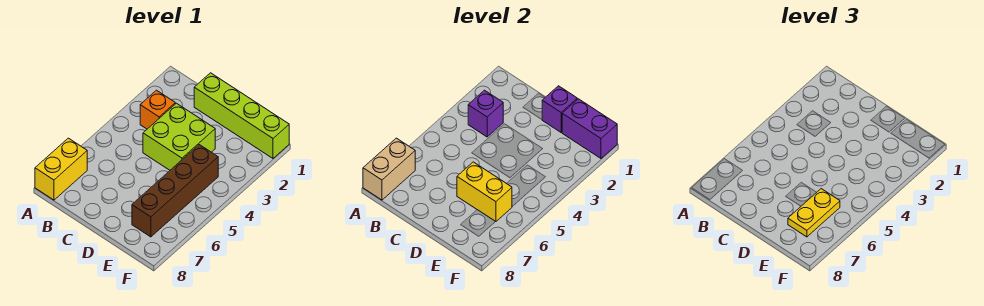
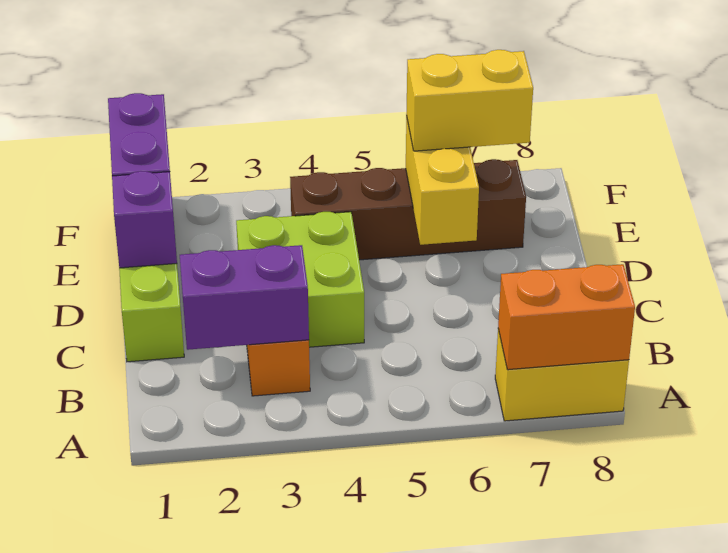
tan 1x2 brick [363,138,415,200] -> orange 1x2 brick [498,264,635,370]
purple 1x1 brick [468,90,503,137] -> purple 1x2 brick [180,245,309,350]
yellow 1x2 plate [788,189,840,237] -> yellow 1x2 brick [407,50,533,151]

